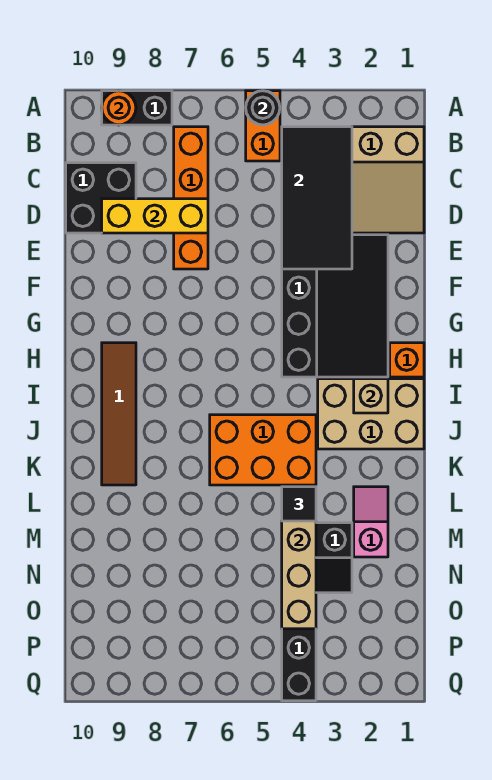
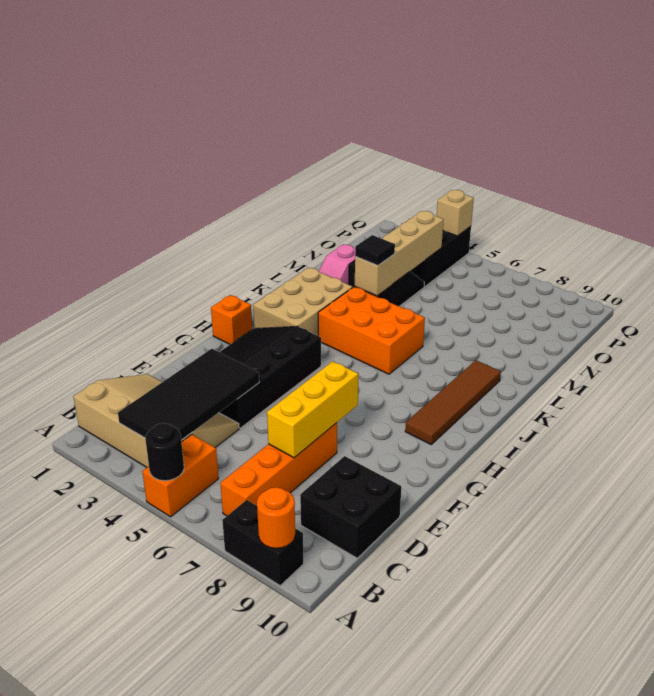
yellow 1x3 brick [102,199,208,233] -> yellow 1x3 brick turned to [267,361,358,458]
tan 2x3 brick [318,379,424,449] -> tan 2x3 brick turned to [253,268,353,336]
tan 1x1 brick [354,379,388,413] -> tan 1x1 brick moved to [437,190,474,236]

